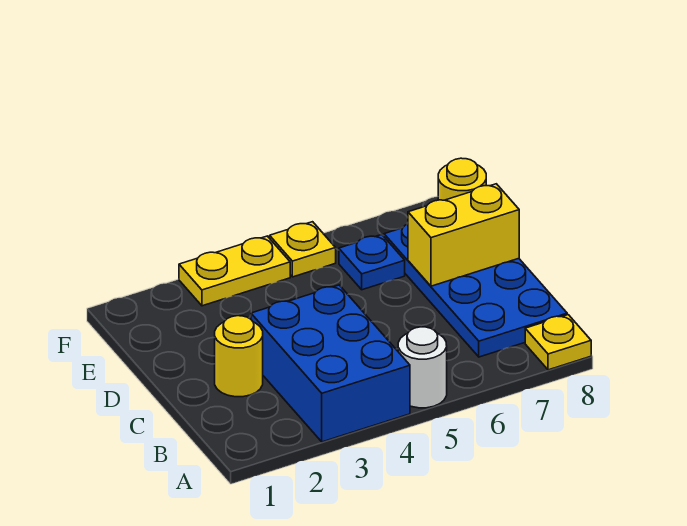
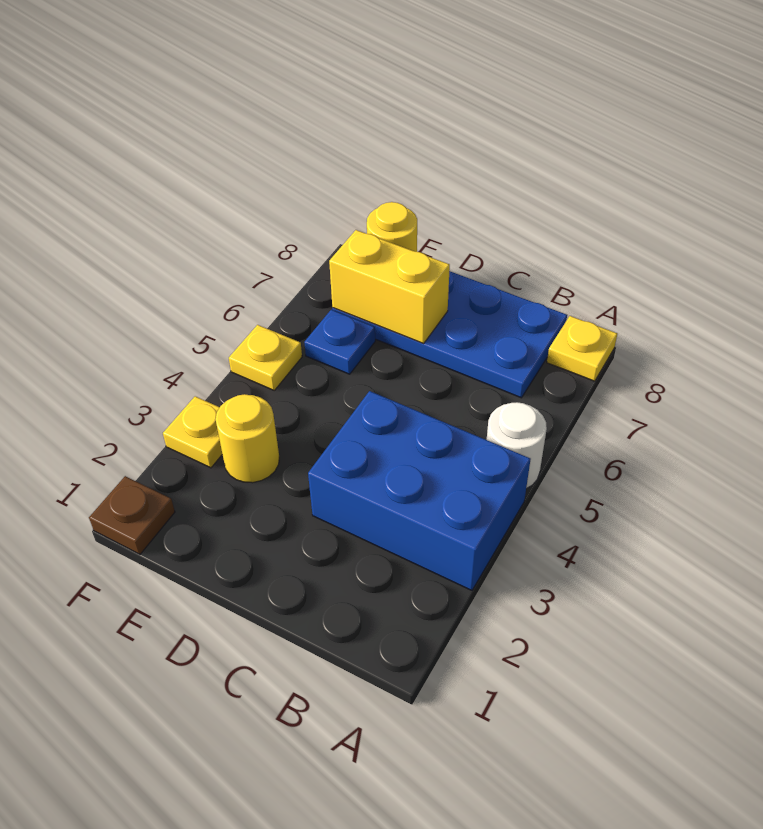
yellow 1x1 round brick [215,316,263,397] -> yellow 1x1 round brick moved to [216,394,279,483]
yellow 1x2 brick [408,184,519,286] -> yellow 1x2 brick turned to [329,230,450,343]
none -> brown 1x1 plate [89,476,175,554]
yellow 1x2 plate [179,236,290,306] -> yellow 1x1 plate [163,396,222,468]

